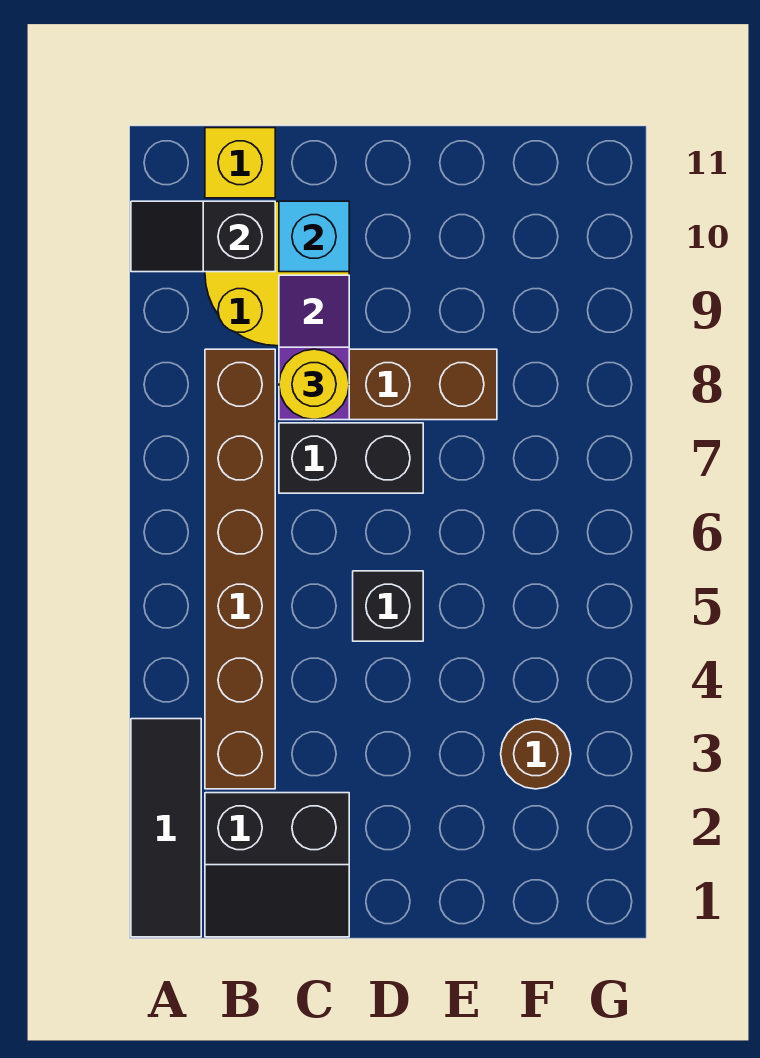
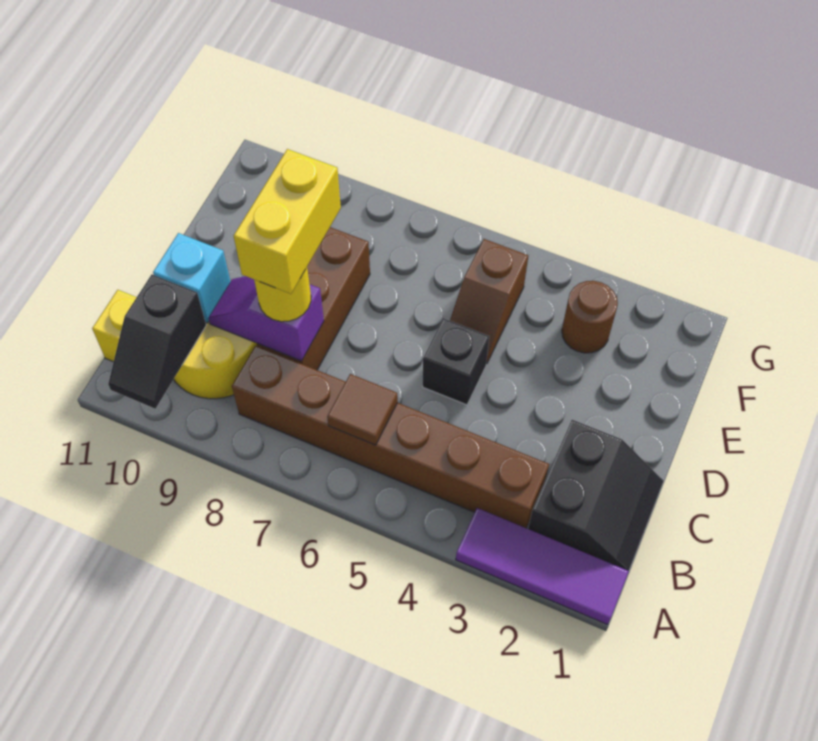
black 1x3 tile [131,719,201,937] -> purple 1x3 tile [456,508,629,625]
none -> brown 1x1 tile [327,374,398,445]
black 1x2 brick [279,423,423,493] -> none
none -> yellow 1x2 brick [234,149,341,294]
none -> brown 1x2 slope [450,239,528,364]

